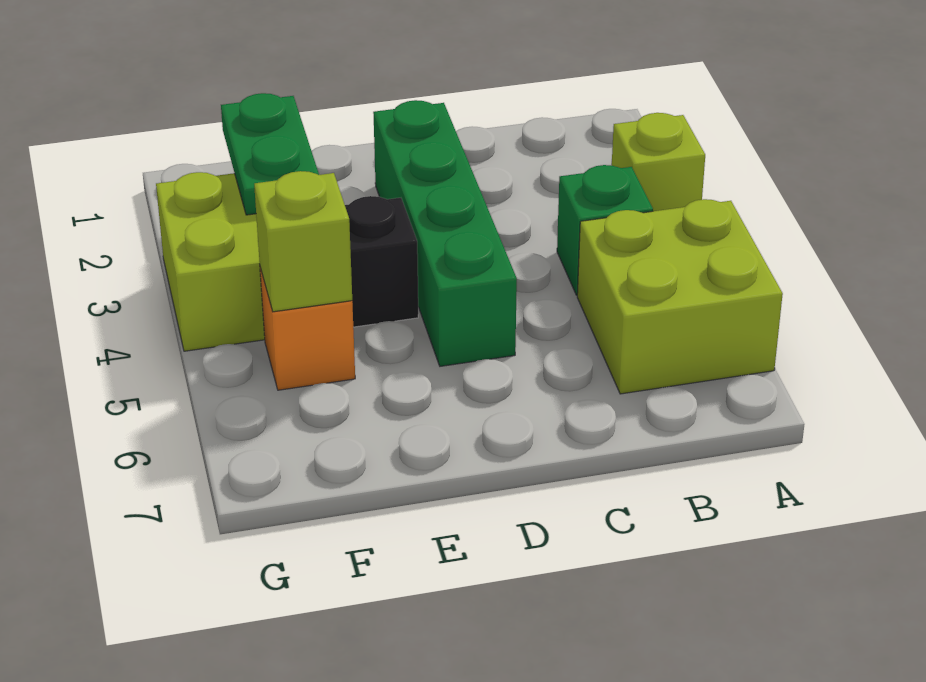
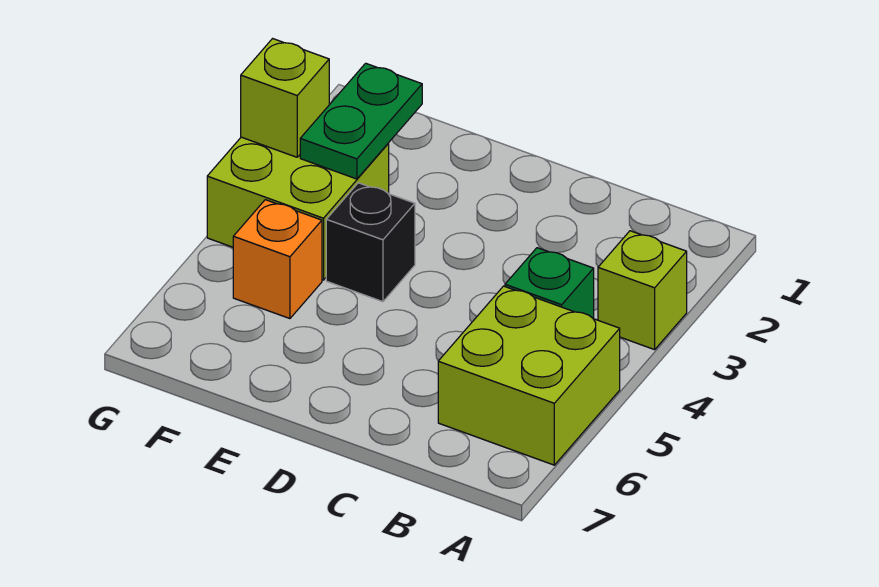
green 1x4 brick [373,100,517,366] -> none
lime 1x1 brick [254,171,352,312] -> lime 1x1 brick moved to [241,39,329,157]

